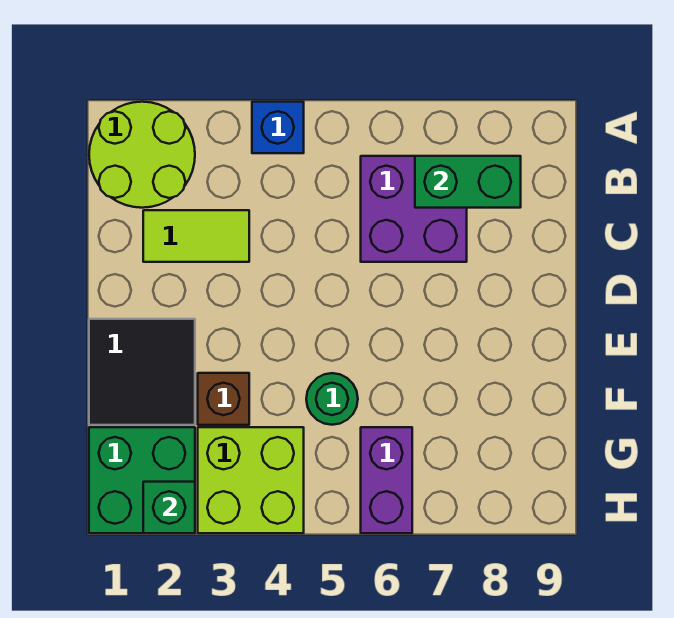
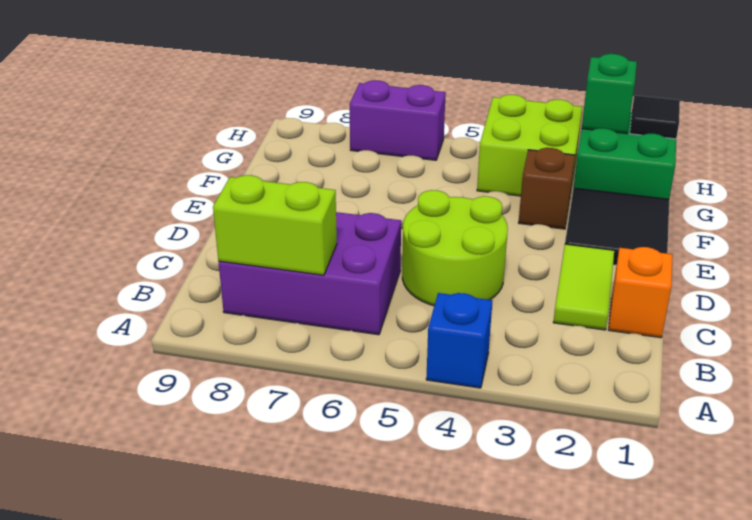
lime 2x2 round brick [89,102,195,208] -> lime 2x2 round brick moved to [402,190,508,306]
purple 2x2 brick [361,156,467,262] -> purple 2x3 brick [219,212,401,335]
green 1x2 brick [415,156,521,208] -> lime 1x2 brick [213,175,337,275]
none -> orange 1x1 brick [609,247,673,338]
lime 1x2 tile [143,210,249,262] -> lime 1x2 tile turned to [553,244,614,330]
green 1x1 round brick [306,373,358,425] -> none
purple 1x2 brick [361,427,412,533] -> purple 1x2 brick turned to [350,80,446,160]
none -> black 1x1 tile [630,95,680,139]

